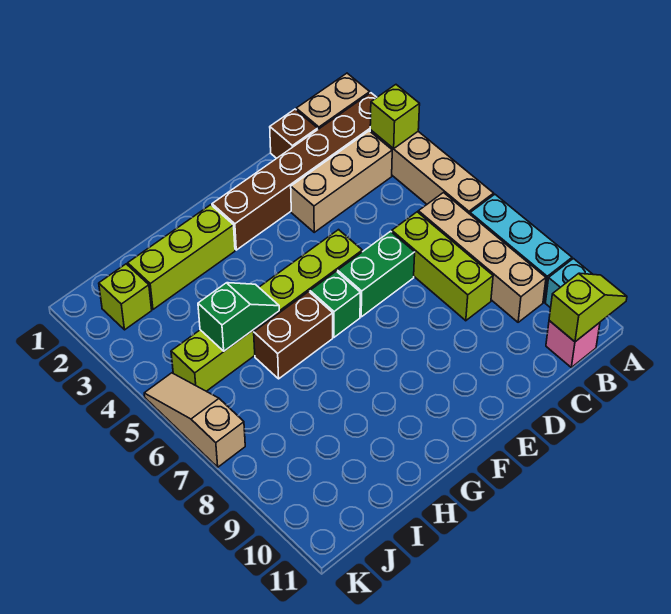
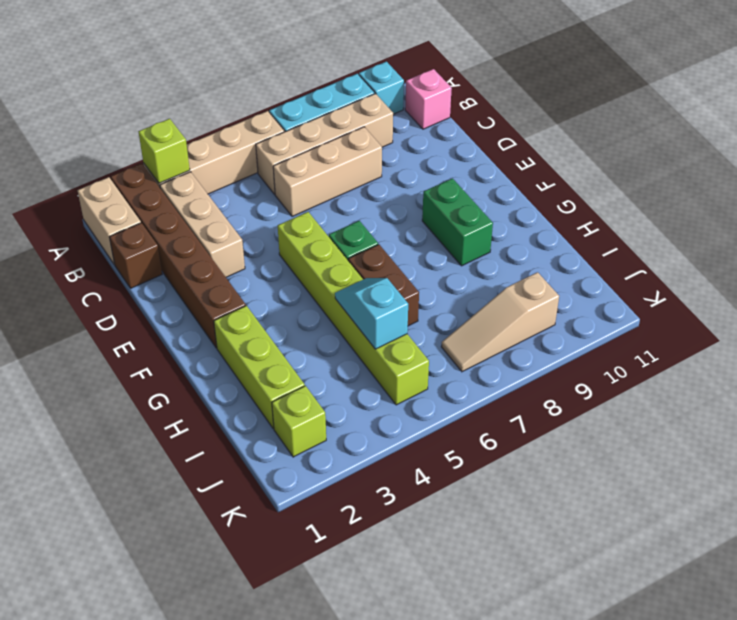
lime 1x2 slope [549,273,627,342] -> none
lime 1x3 brick [392,212,493,321] -> tan 1x3 brick [273,127,382,216]
green 1x2 brick [338,231,415,317] -> green 1x2 brick moved to [422,178,493,266]
green 1x2 slope [198,283,279,351] -> cyan 1x2 slope [335,278,408,349]
tan 1x3 slope [144,373,245,467] -> tan 1x3 slope moved to [441,272,559,372]

